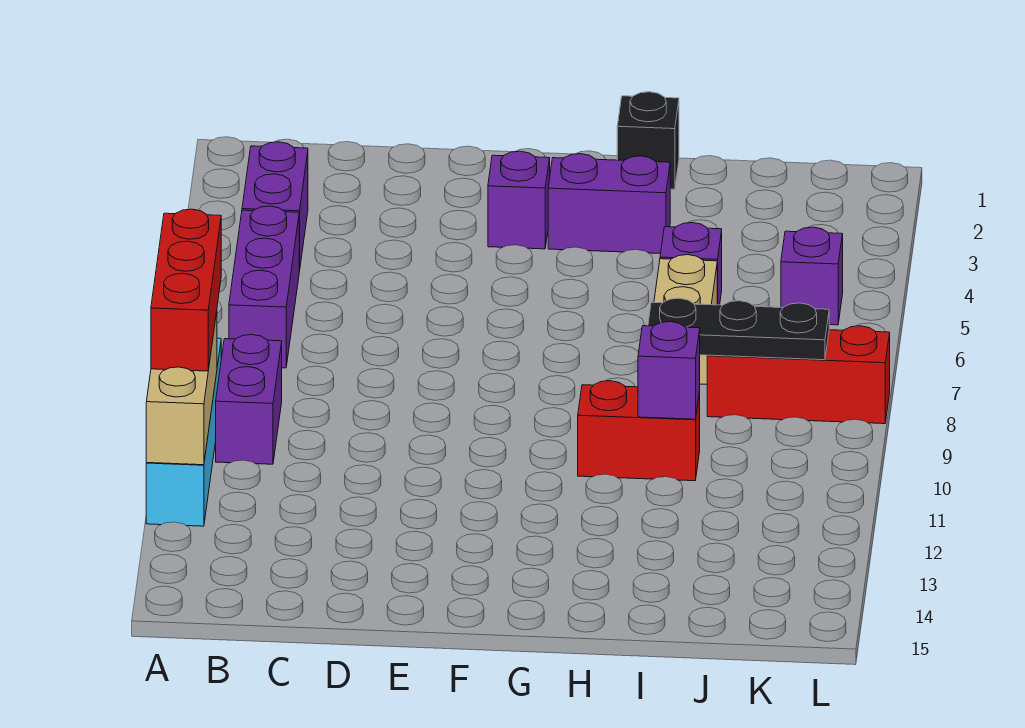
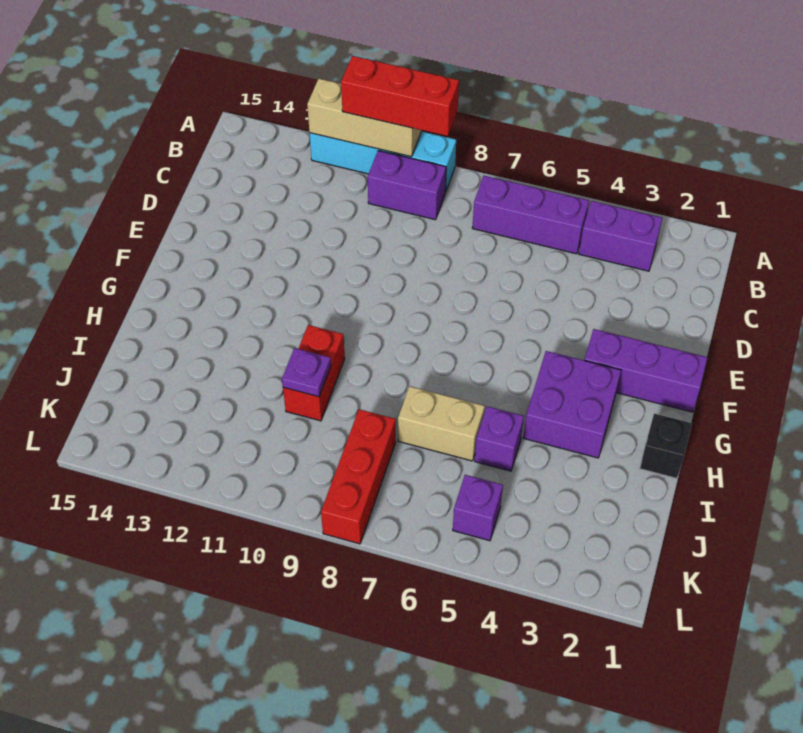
purple 1x1 brick [488,151,550,249] -> purple 1x3 brick [584,329,708,412]
purple 1x2 brick [548,154,670,254] -> purple 2x2 brick [523,351,621,458]
black 1x3 plate [648,298,829,360] -> none
purple 1x1 brick [638,322,700,419] -> purple 1x1 plate [282,348,331,397]

